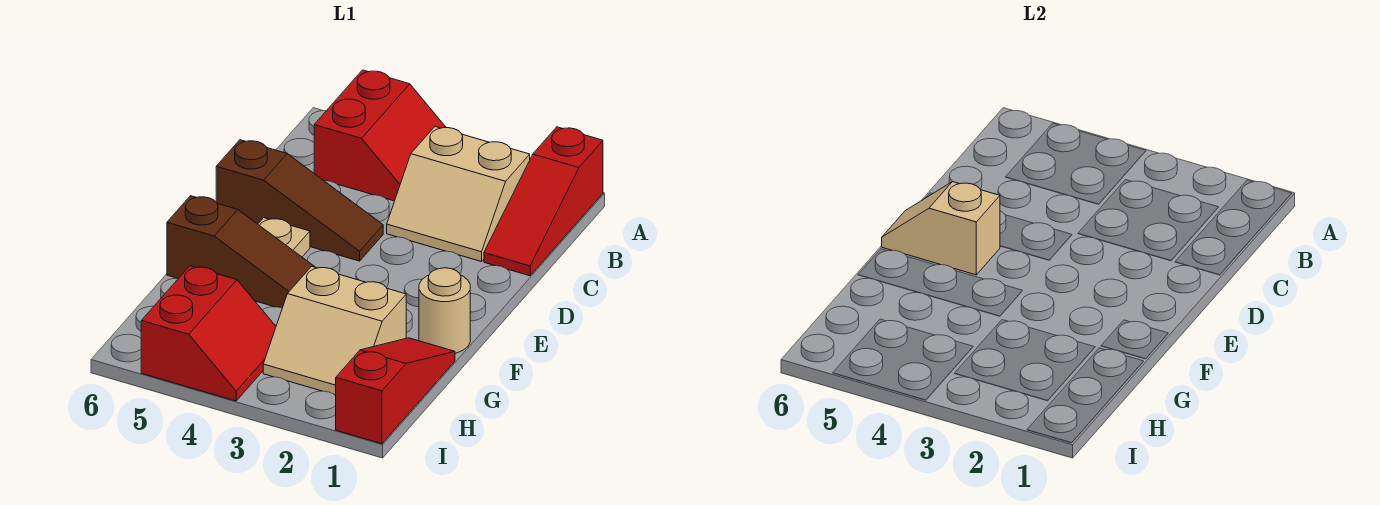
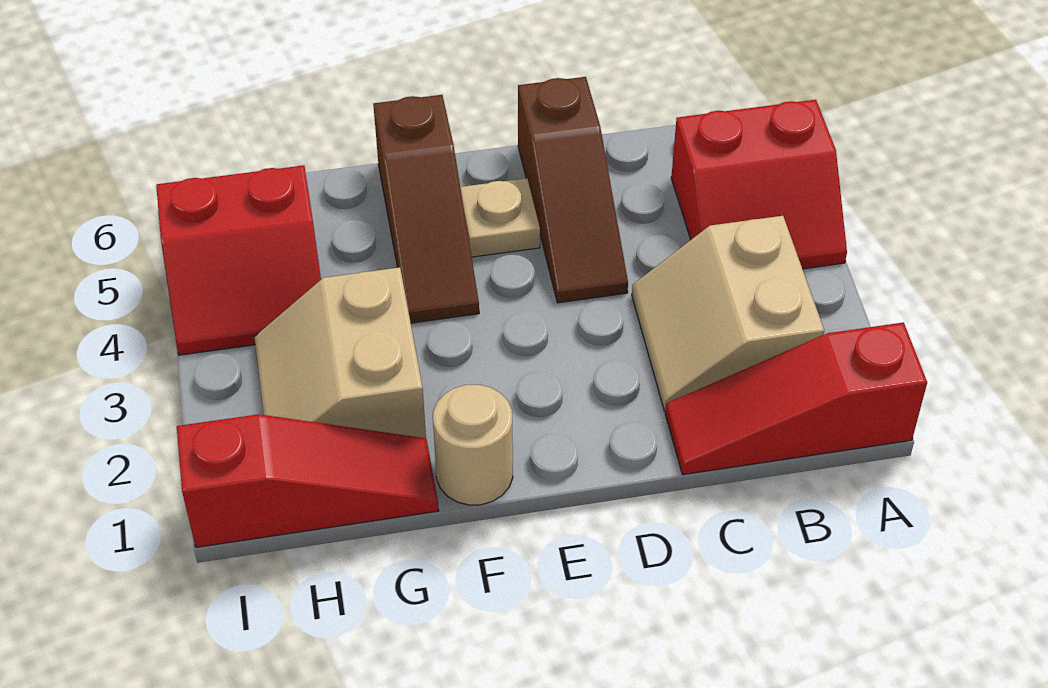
tan 1x2 slope [882,182,1000,275] -> none

